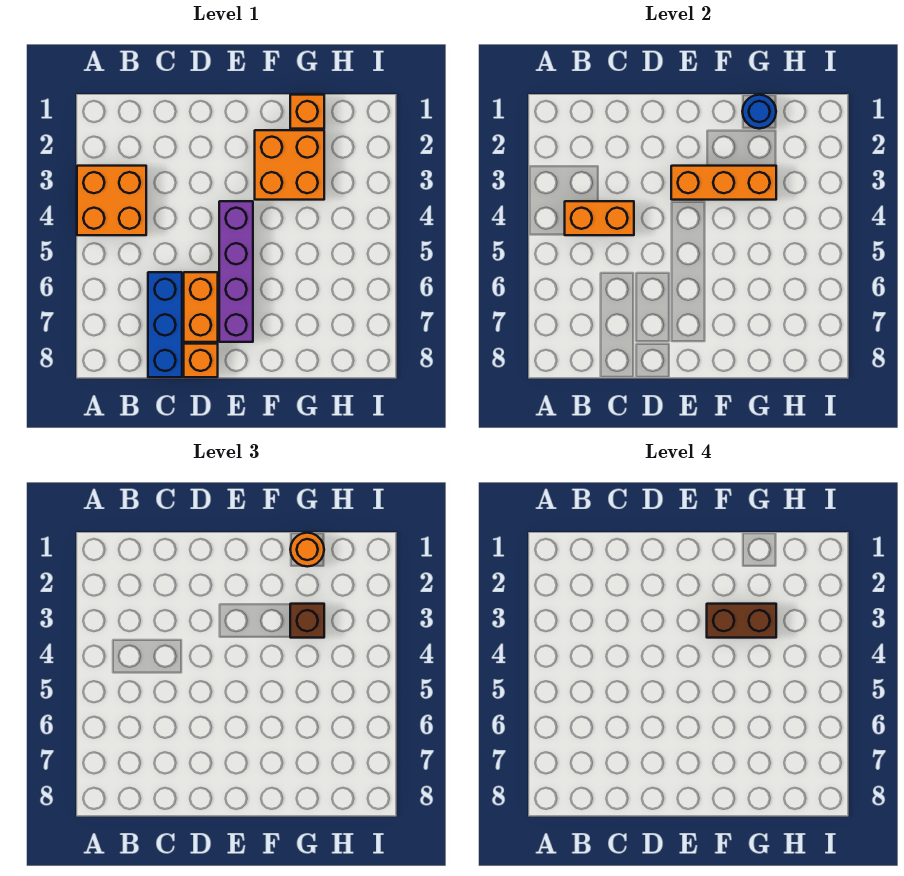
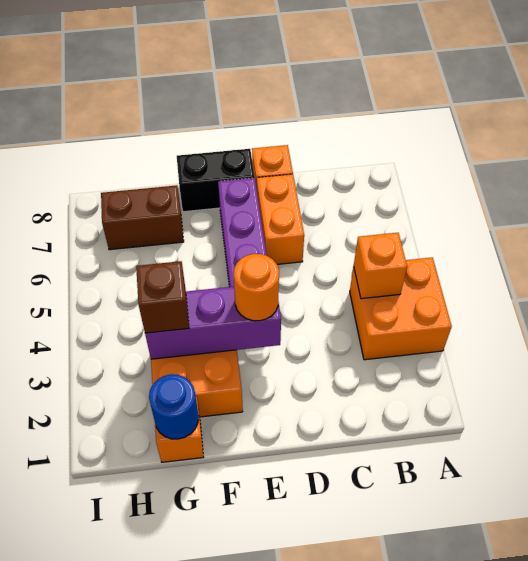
orange 1x2 brick [565,201,634,235] -> orange 1x1 brick [354,233,407,299]
blue 1x3 brick [148,272,182,377] -> none
orange 1x3 brick [671,166,776,200] -> purple 1x3 brick [145,287,281,359]
none -> black 1x2 brick [177,149,255,212]
brown 1x2 brick [707,604,776,638] -> brown 1x2 brick moved to [101,185,184,250]
orange 1x1 round brick [290,533,324,567] -> orange 1x1 round brick moved to [234,254,279,321]

